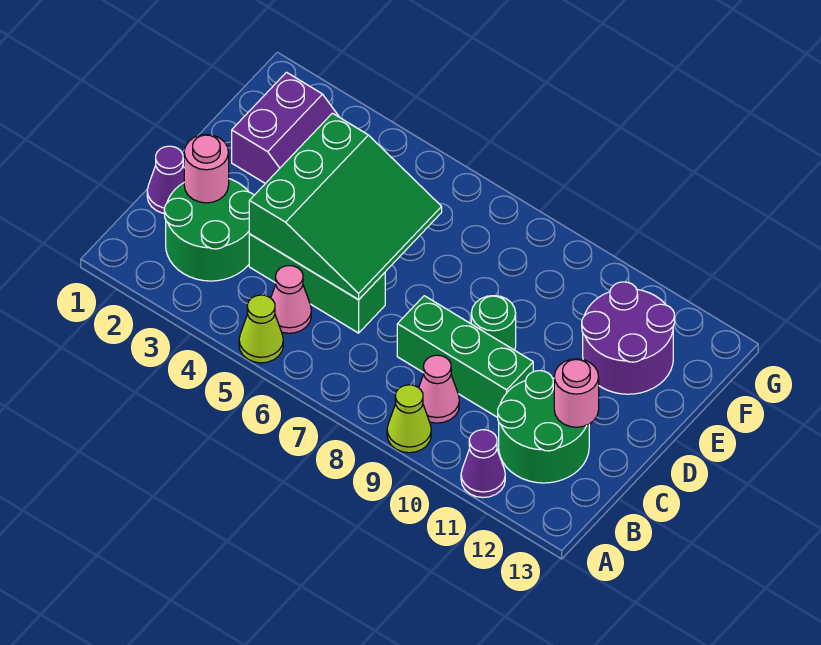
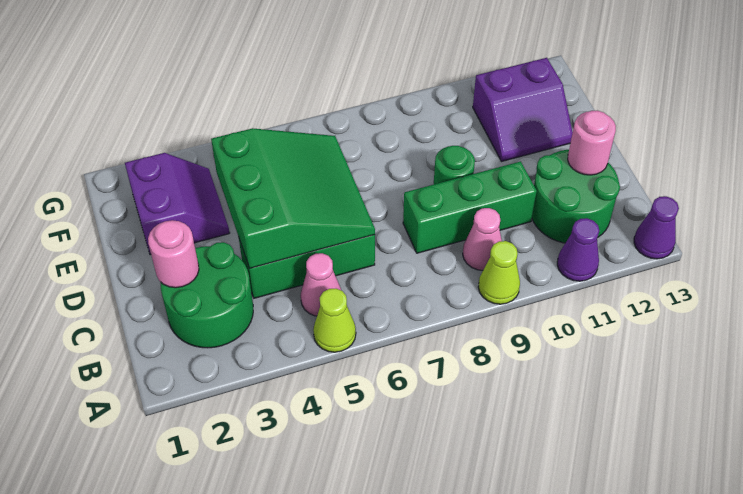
purple 1x1 cone [147,146,184,213] -> purple 1x1 cone moved to [634,196,679,259]
purple 2x2 round brick [582,282,675,394] -> purple 2x2 slope [473,58,573,162]

